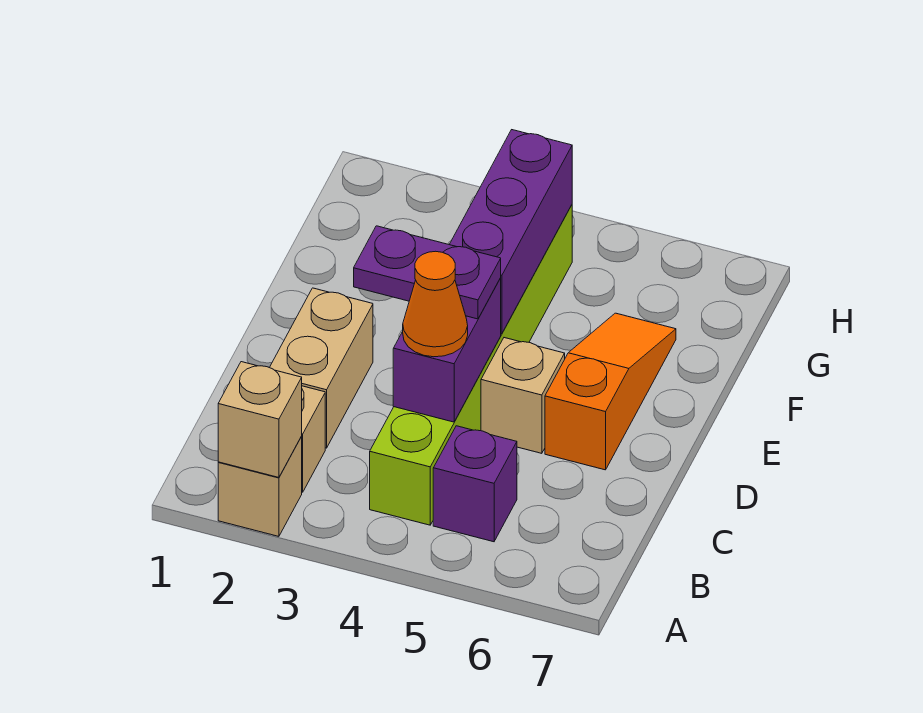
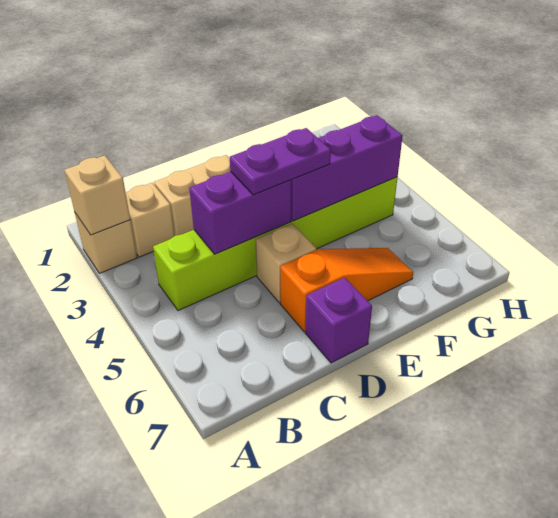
purple 1x1 brick [433,426,517,542] -> purple 1x1 brick moved to [305,278,372,363]
orange 1x1 cone [403,251,468,357] -> none
purple 1x2 plate [354,226,501,319] -> purple 1x2 plate turned to [230,128,331,195]

